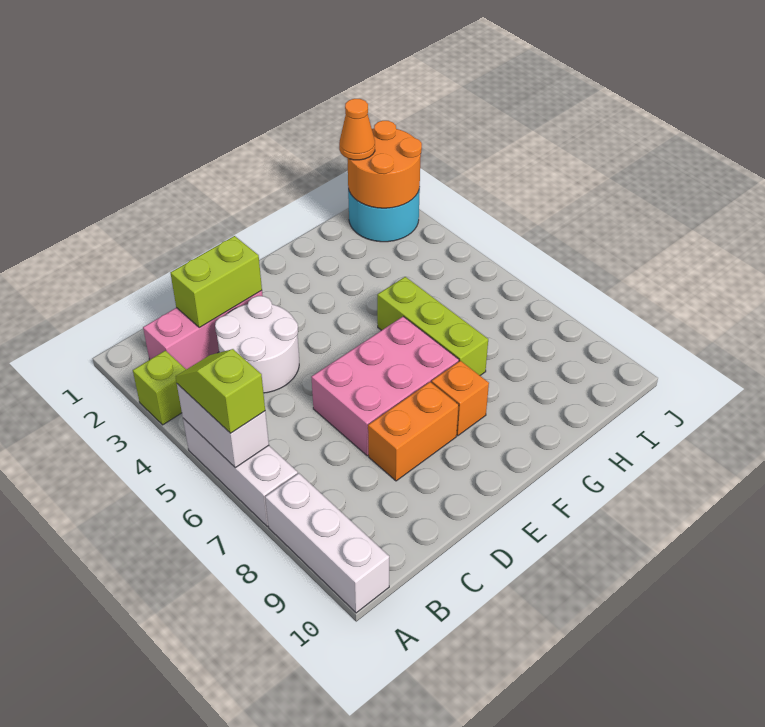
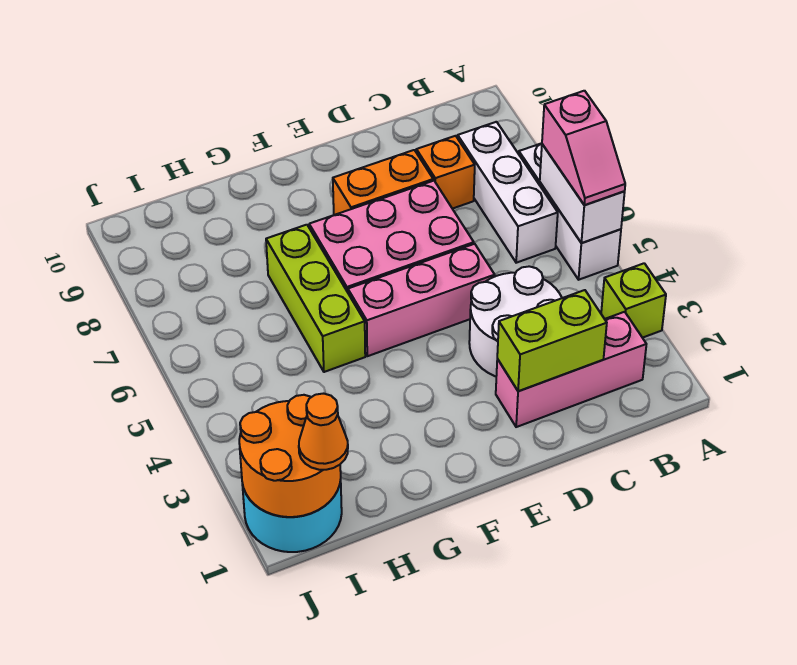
lime 1x2 slope [175,349,265,433] -> pink 1x2 slope [542,91,625,205]
white 1x3 brick [265,473,389,613] -> white 1x3 brick moved to [458,122,558,263]
none -> pink 1x3 brick [348,244,495,356]
orange 1x1 brick [431,361,489,436] -> orange 1x1 brick moved to [416,136,475,209]

